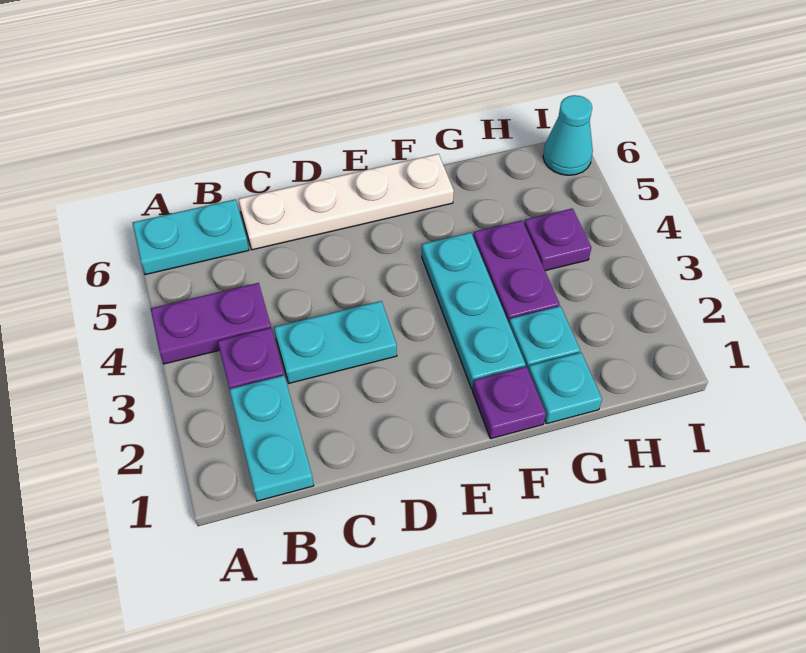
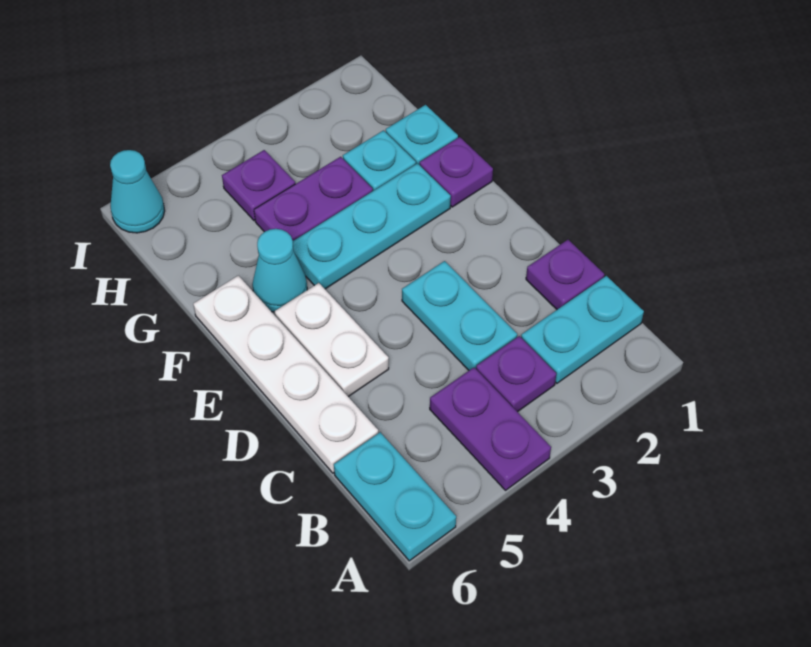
none -> purple 1x1 plate [526,240,604,309]
none -> white 1x2 plate [275,283,389,397]
none -> cyan 1x1 cone [252,229,307,312]

